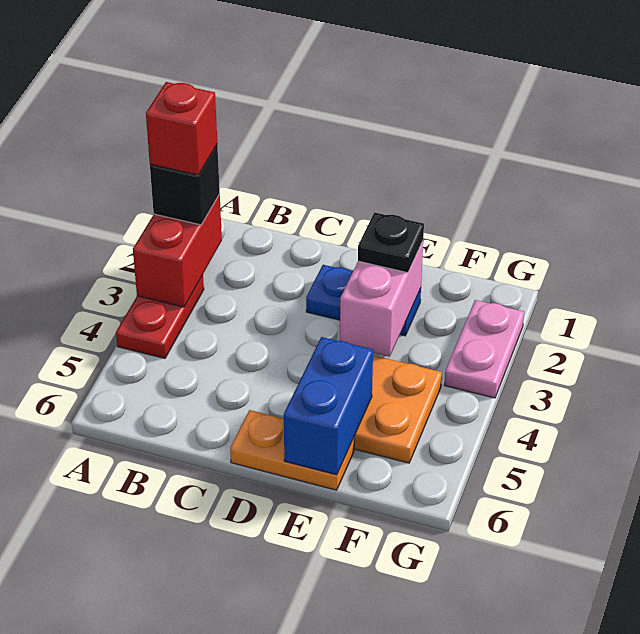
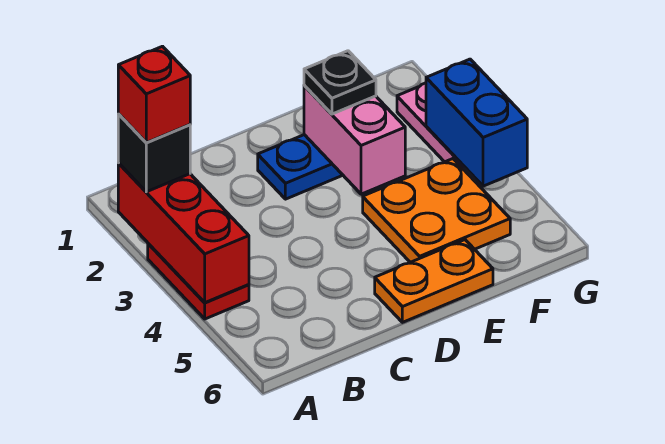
red 1x2 brick [133,194,222,307] -> red 1x3 brick [118,163,249,303]
blue 1x2 brick [284,337,373,475] -> blue 1x2 brick moved to [426,59,527,186]

